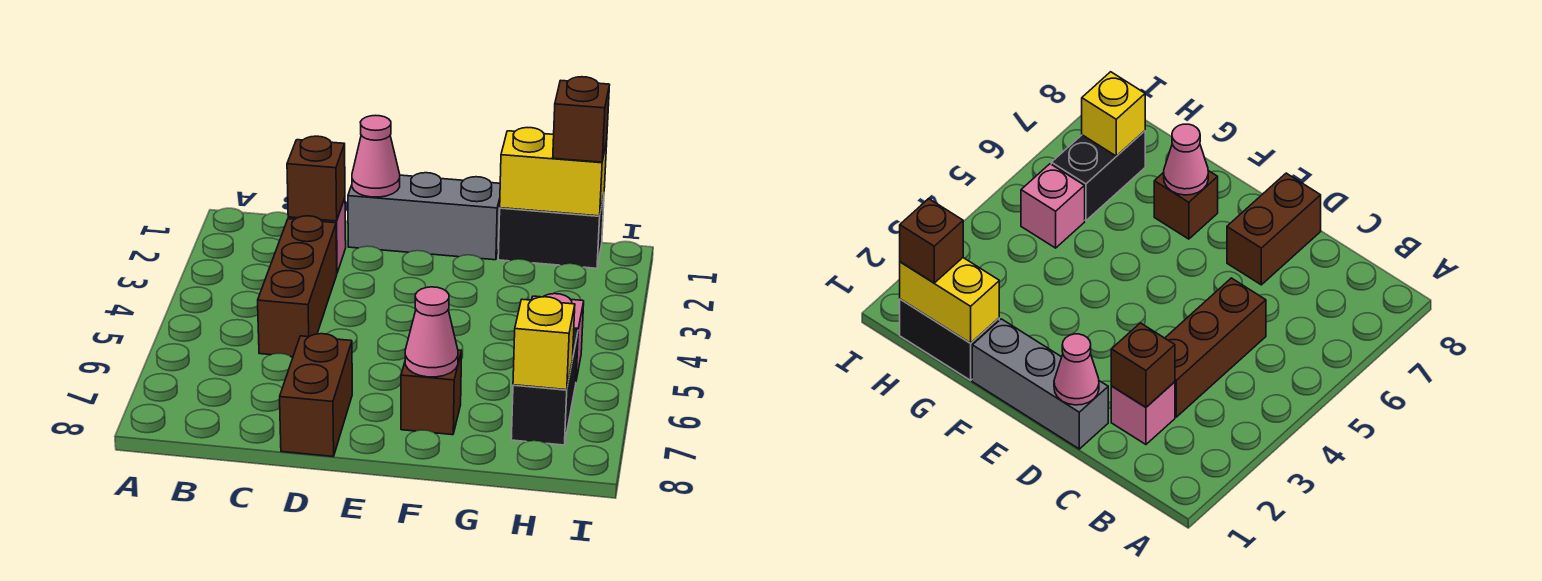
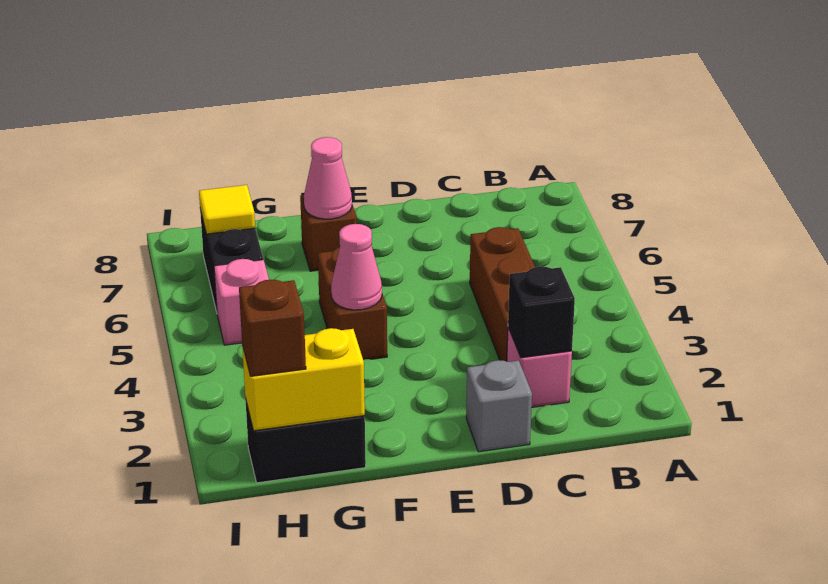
brown 1x1 brick [287,136,345,221] -> black 1x1 brick [508,267,575,358]
grey 1x3 brick [348,173,500,260] -> grey 1x1 brick [466,360,532,452]
pink 1x1 cone [352,115,400,197] -> pink 1x1 cone moved to [331,224,382,310]
brown 1x2 brick [280,334,352,456] -> brown 1x2 brick moved to [318,247,387,360]
yellow 1x1 brick [513,297,575,390] -> yellow 1x1 tile [199,185,255,234]

